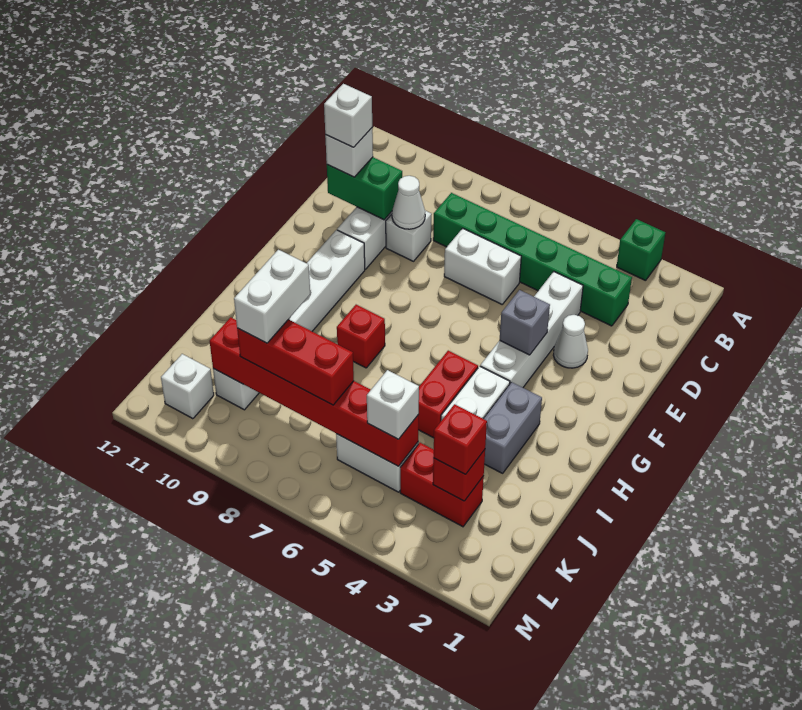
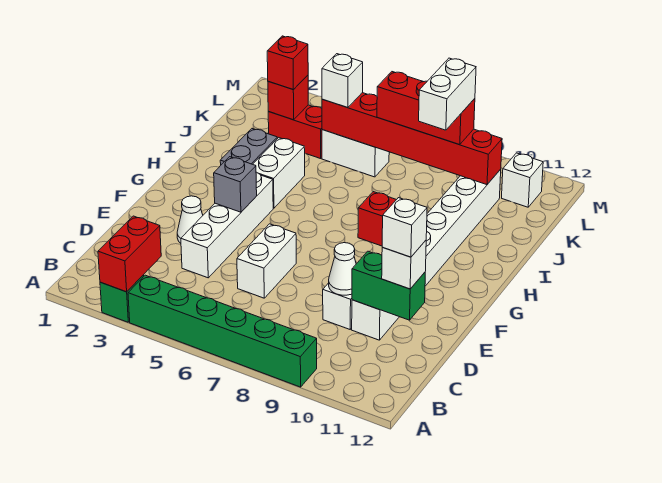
green 1x6 brick [433,193,632,326] -> green 1x6 brick moved to [128,275,317,387]
white 1x2 brick [444,228,521,304] -> white 1x2 brick turned to [237,224,296,298]
red 1x2 brick [418,351,478,438] -> red 1x2 brick moved to [98,216,161,292]

